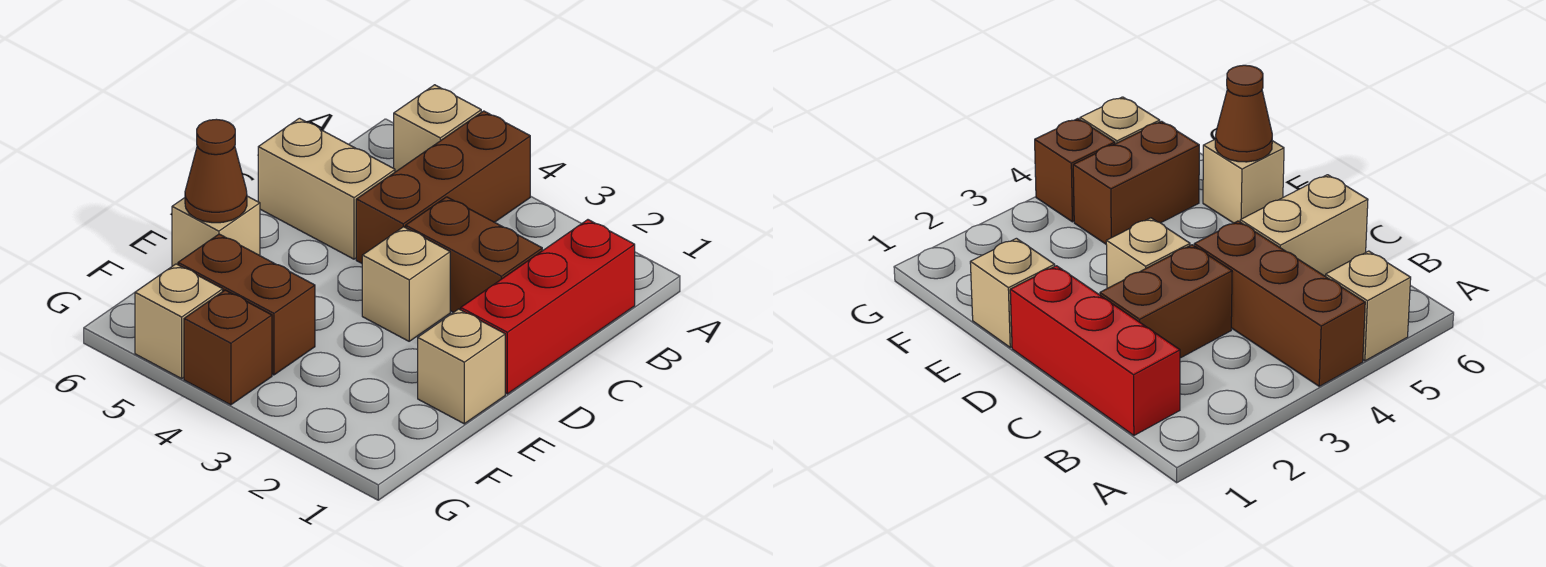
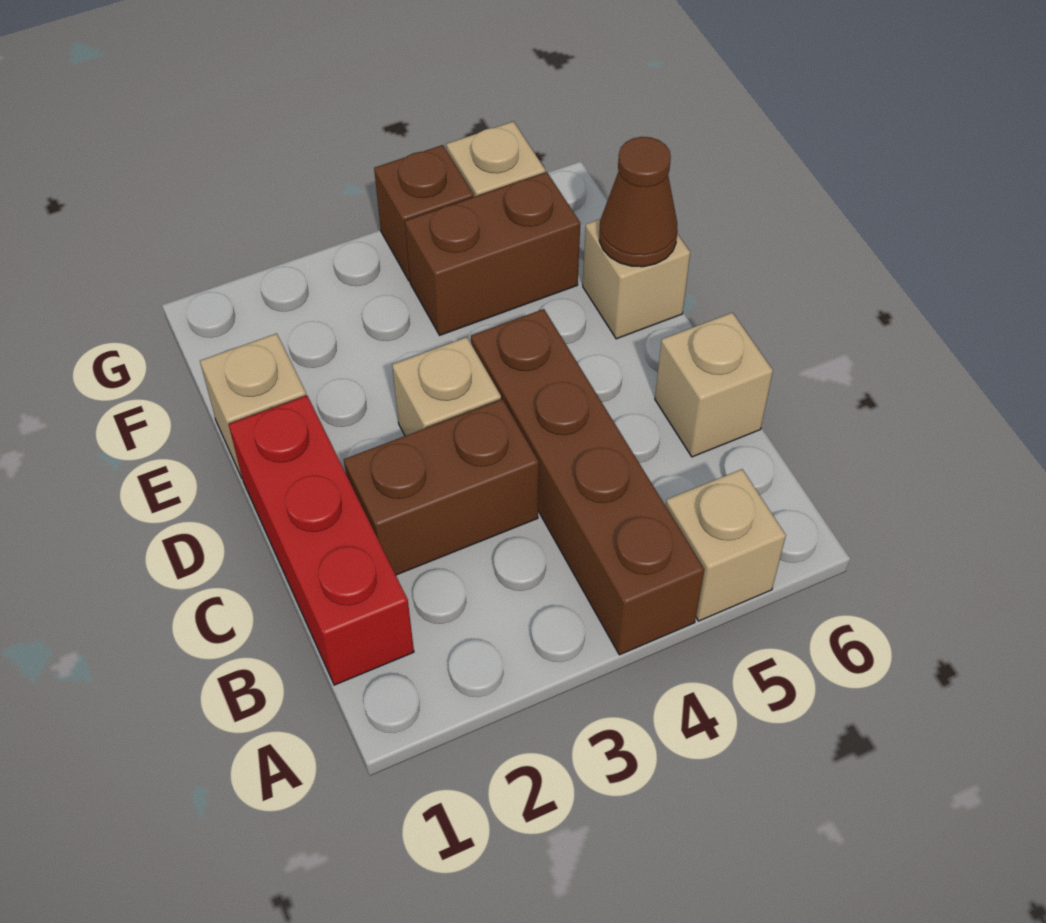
brown 1x3 brick [356,111,530,263] -> brown 1x4 brick [471,309,704,655]
tan 1x2 brick [258,118,395,259] -> tan 1x1 brick [655,313,773,457]

